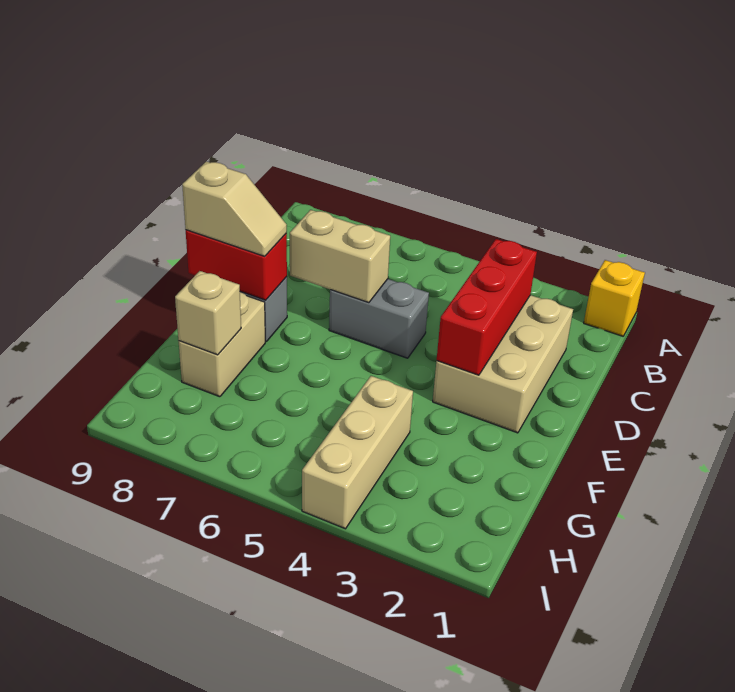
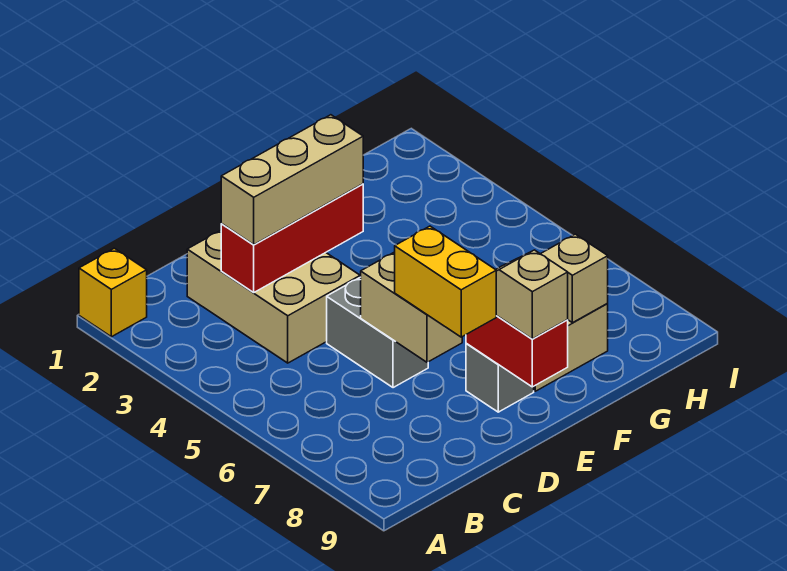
tan 2x3 brick [433,295,573,433] -> tan 2x3 brick turned to [187,230,360,363]
none -> yellow 1x2 brick [395,226,496,337]
tan 1x3 brick [302,376,413,529] -> tan 1x3 brick moved to [221,115,363,245]

